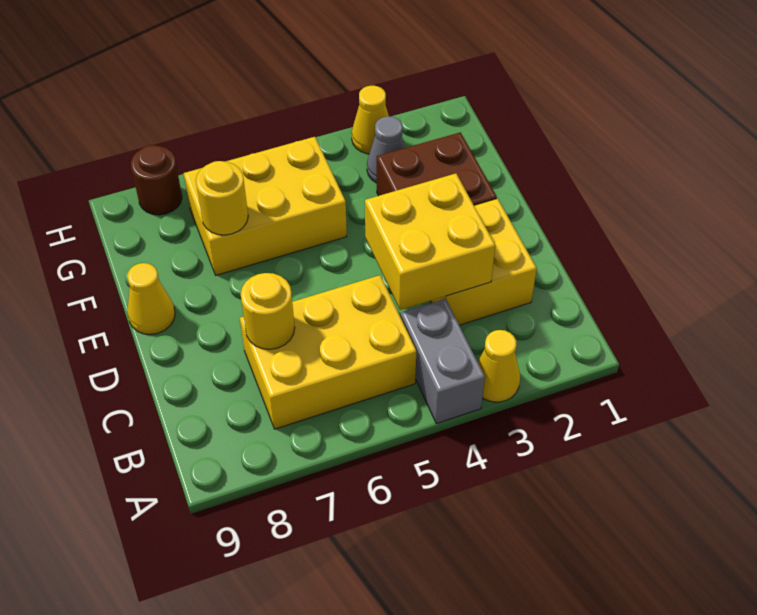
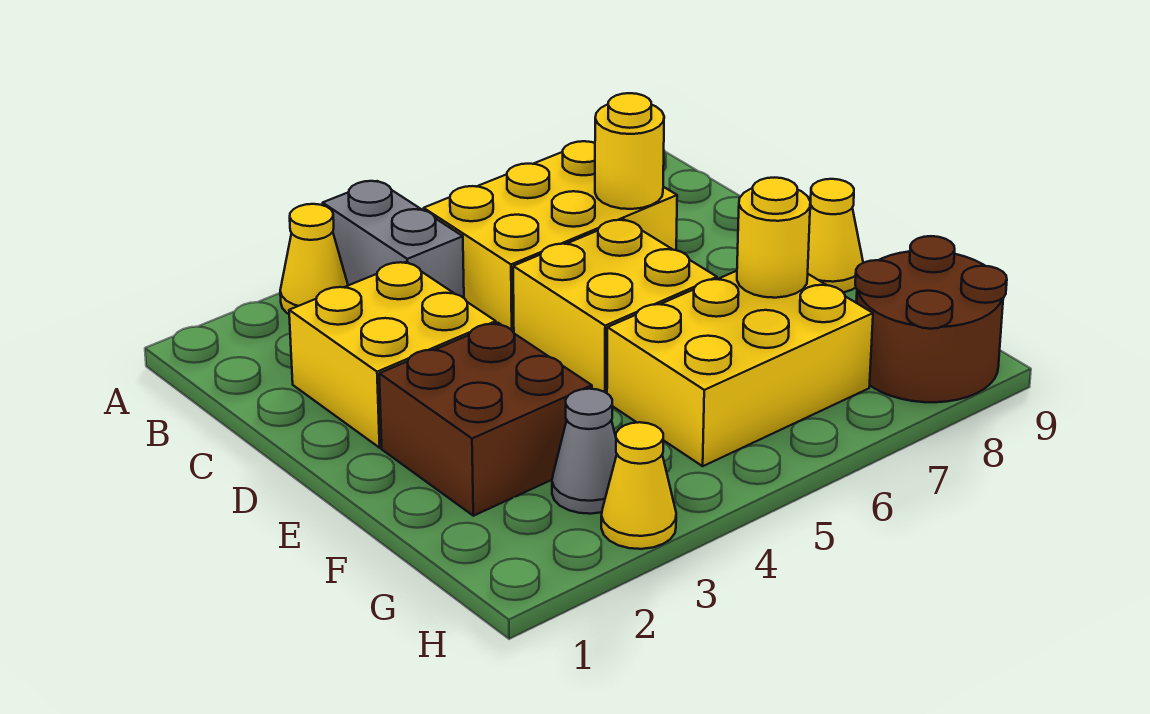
yellow 2x2 brick [365,174,495,310] -> yellow 2x2 brick moved to [513,220,717,393]
brown 1x1 round brick [131,145,182,215] -> brown 2x2 round brick [855,236,1007,402]

